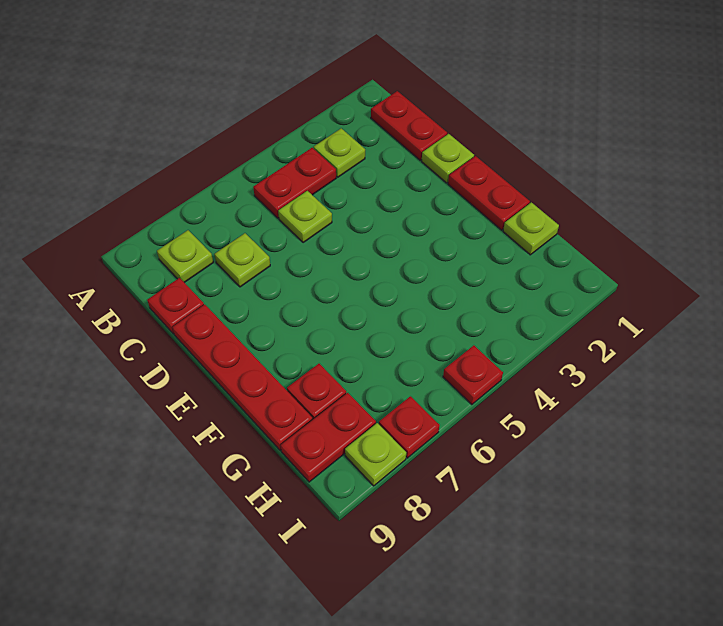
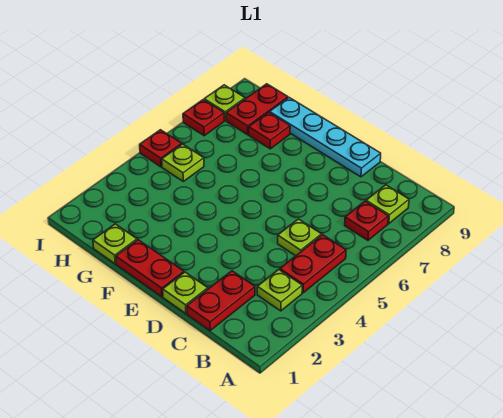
red 1x2 plate [371,91,447,160] -> red 1x2 plate turned to [187,271,255,331]
lime 1x1 plate [215,233,270,287] -> lime 1x1 plate moved to [162,144,204,181]
red 1x1 plate [147,278,204,334] -> red 1x1 plate moved to [345,201,388,240]
red 1x4 plate [172,304,313,451] -> cyan 1x4 plate [270,98,381,177]

